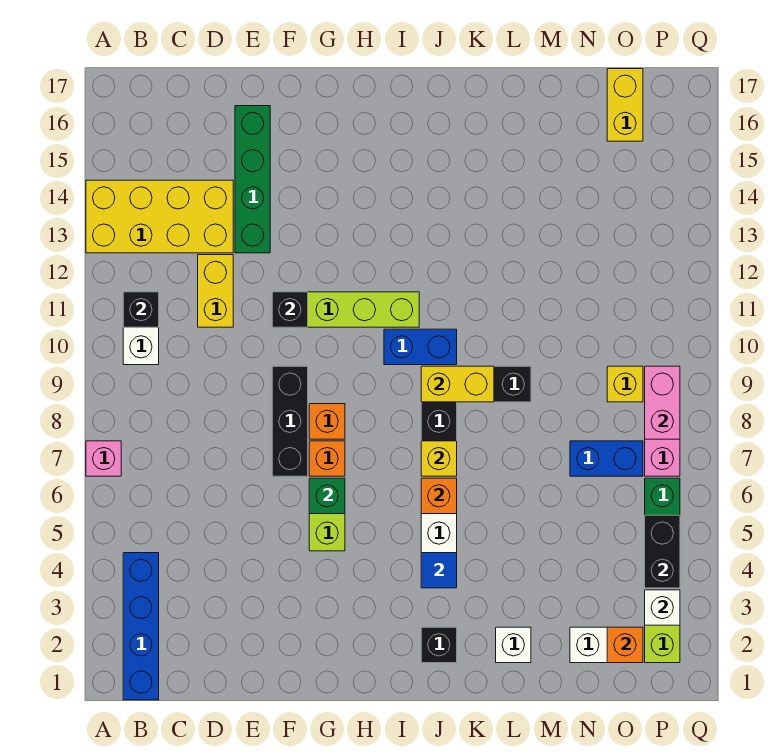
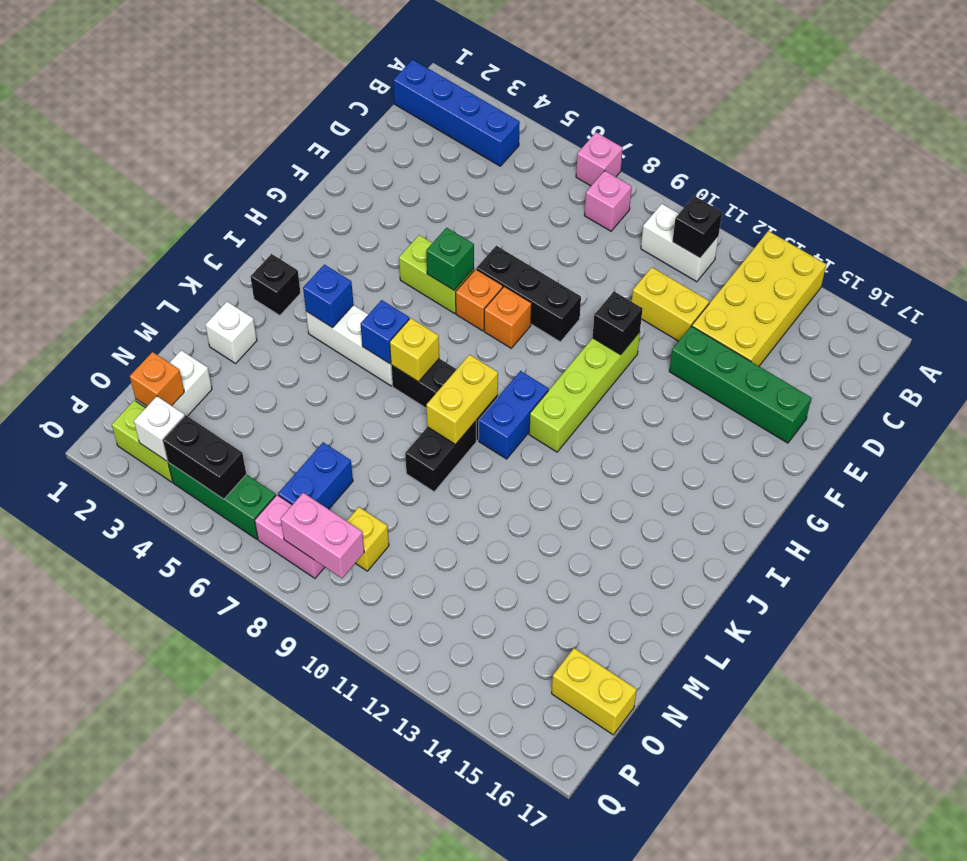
none -> pink 1x1 brick [584,171,632,231]
blue 1x1 tile [421,553,457,588] -> blue 1x1 brick [303,264,353,328]
orange 1x1 brick [421,478,457,514] -> blue 1x1 brick [361,300,409,364]

